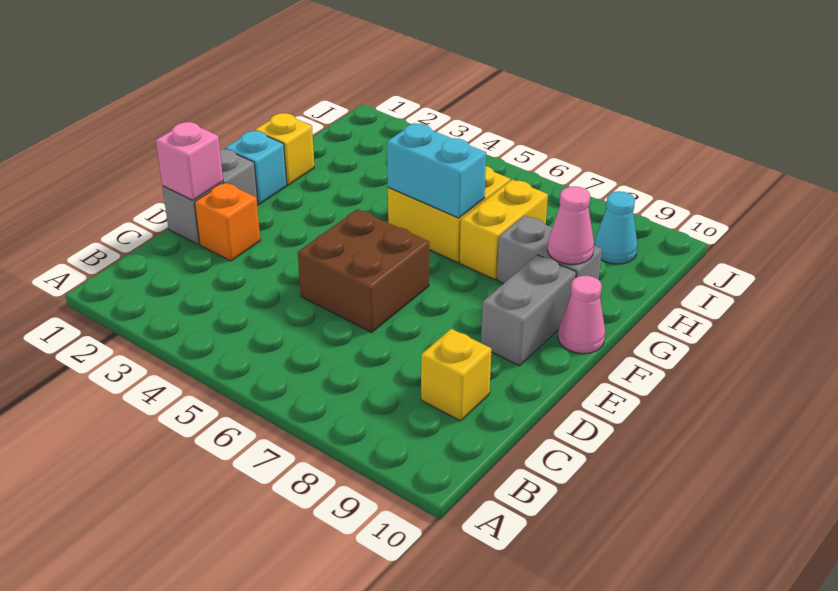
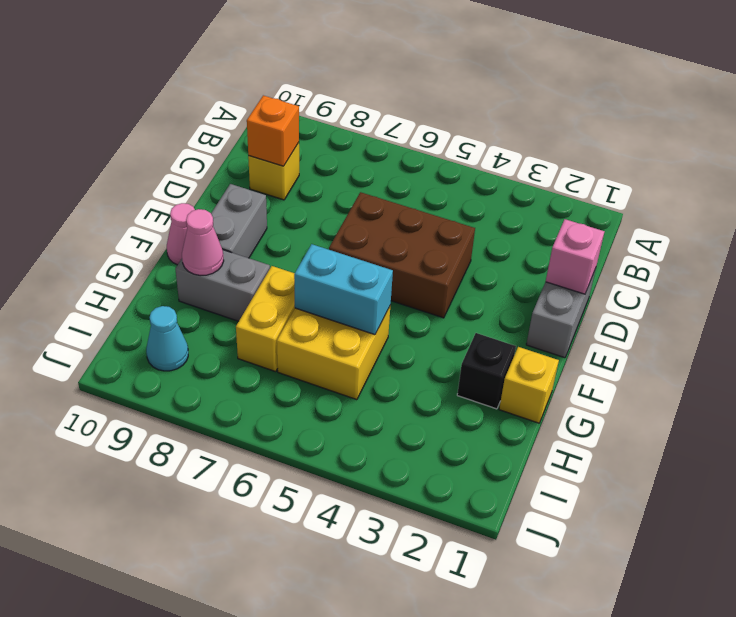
orange 1x1 brick [195,183,260,261] -> orange 1x1 brick moved to [247,95,299,166]
brown 2x2 brick [298,209,429,332] -> brown 2x3 brick [329,192,475,318]
cyan 1x1 brick [225,130,287,204] -> none
none -> black 1x1 brick [457,333,516,409]

